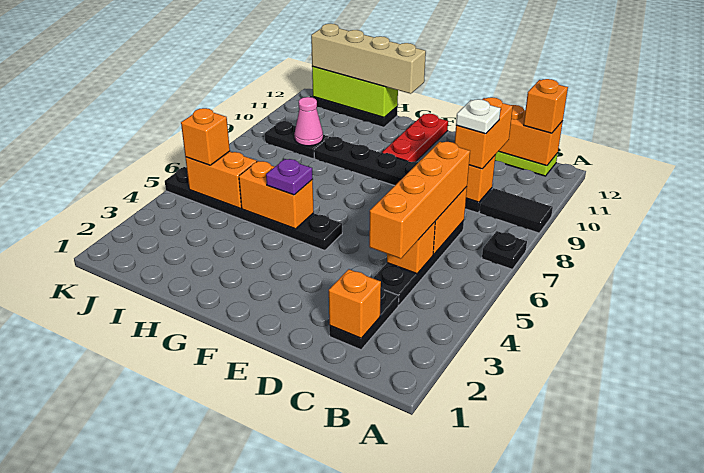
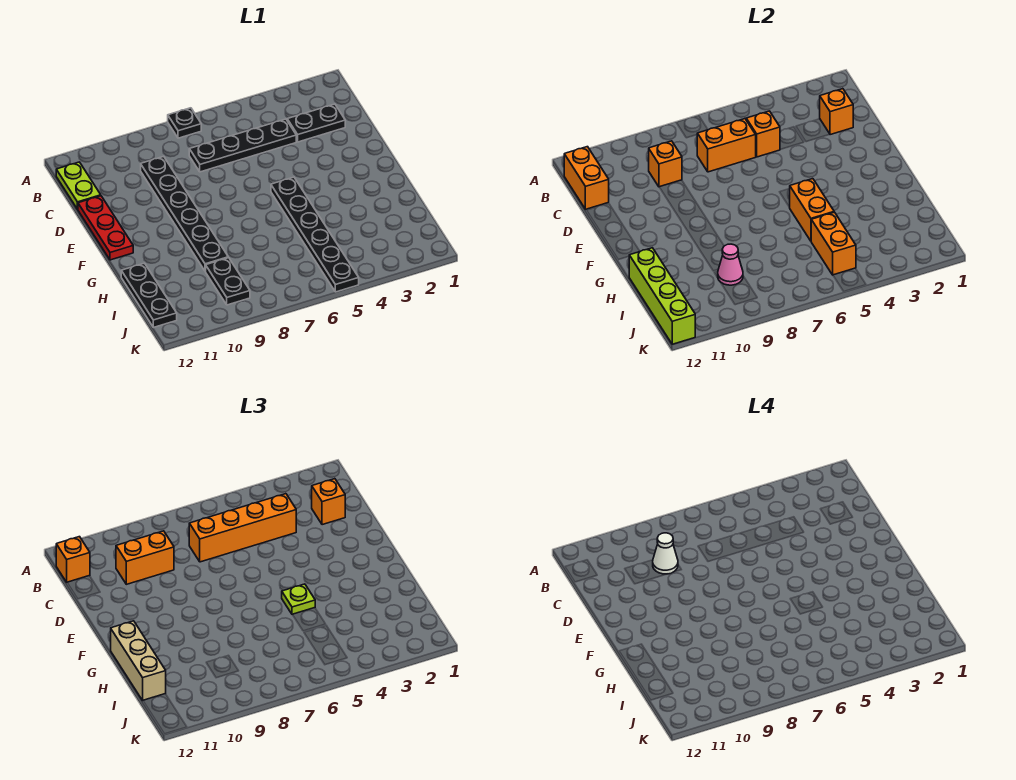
black 1x2 tile [479,188,553,233] -> none
white 1x1 plate [456,99,501,134] -> white 1x1 cone [653,533,678,574]
red 1x3 plate [382,114,448,162] -> red 1x3 plate turned to [78,196,133,260]
purple 1x1 plate [266,159,313,195] -> lime 1x1 plate [282,584,315,615]
tan 1x4 brick [311,24,426,94] -> tan 1x3 brick [111,621,166,700]
lime 1x3 brick [312,66,398,117] -> lime 1x4 brick [629,248,695,344]
orange 1x1 brick [181,108,230,165] -> orange 1x1 brick moved to [312,479,345,525]

